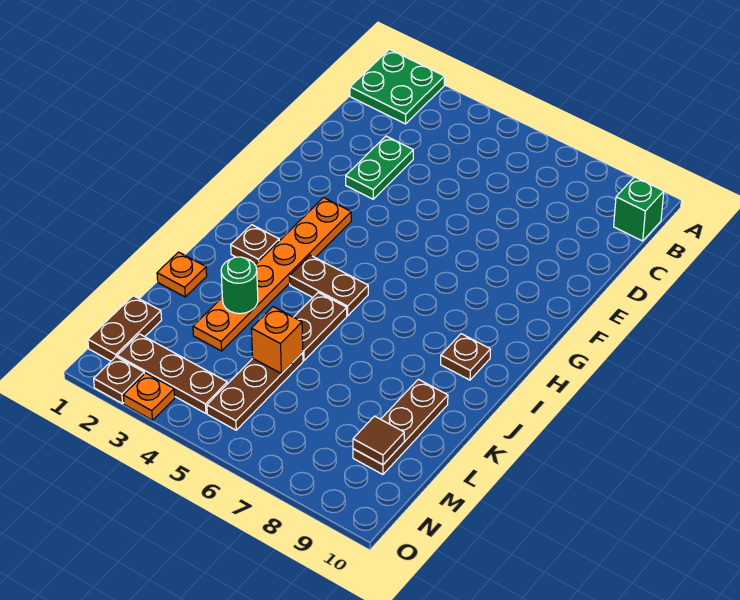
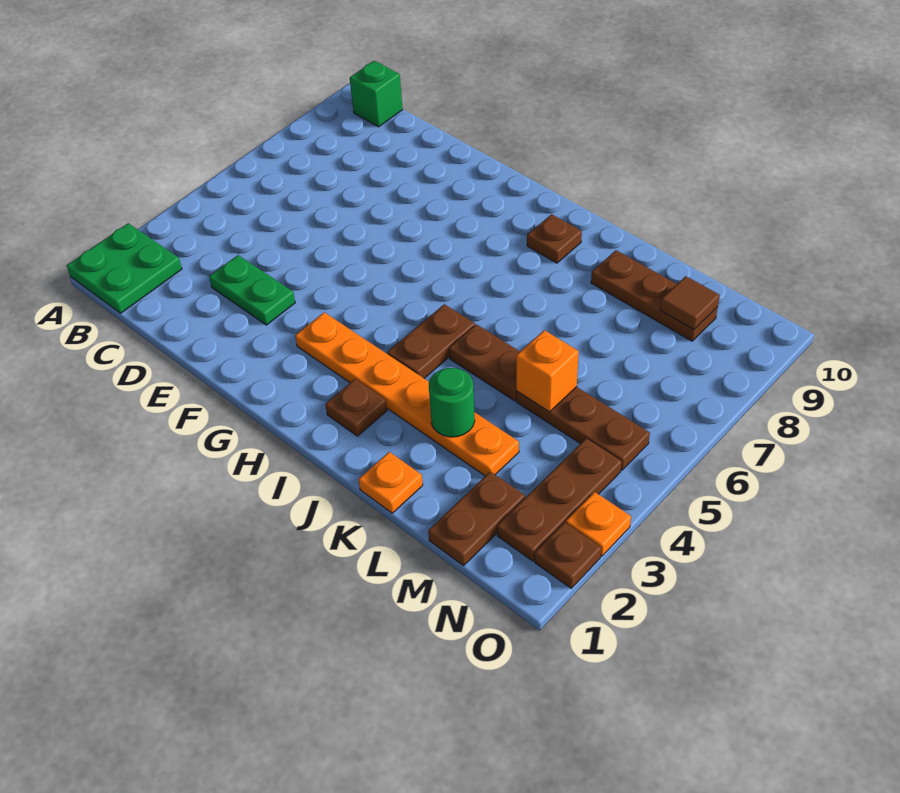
brown 1x2 plate [88,296,162,361] -> brown 1x2 plate turned to [428,471,525,566]

